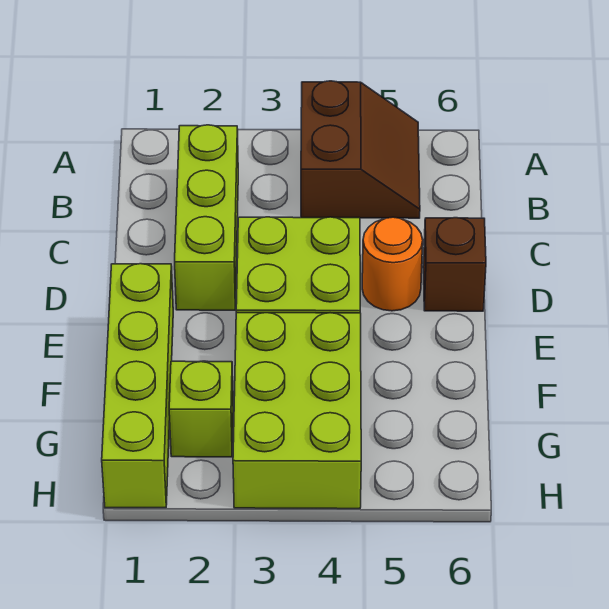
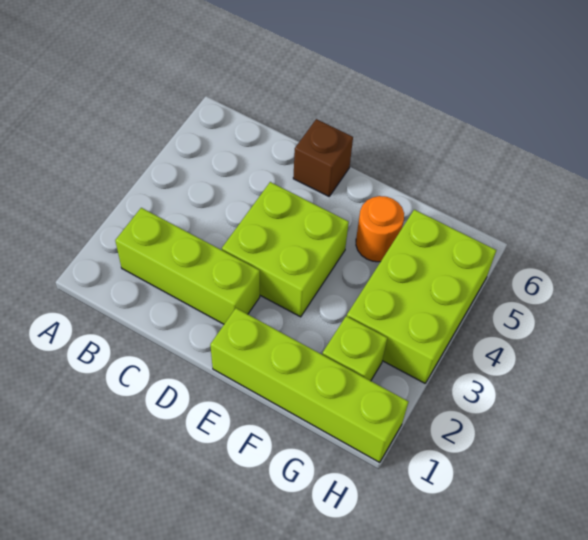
brown 2x2 slope [301,81,420,218] -> none
orange 1x1 round brick [362,217,423,311] -> orange 1x1 round brick moved to [356,196,404,262]
lime 2x3 brick [233,313,361,509] -> lime 2x3 brick turned to [347,210,496,383]

